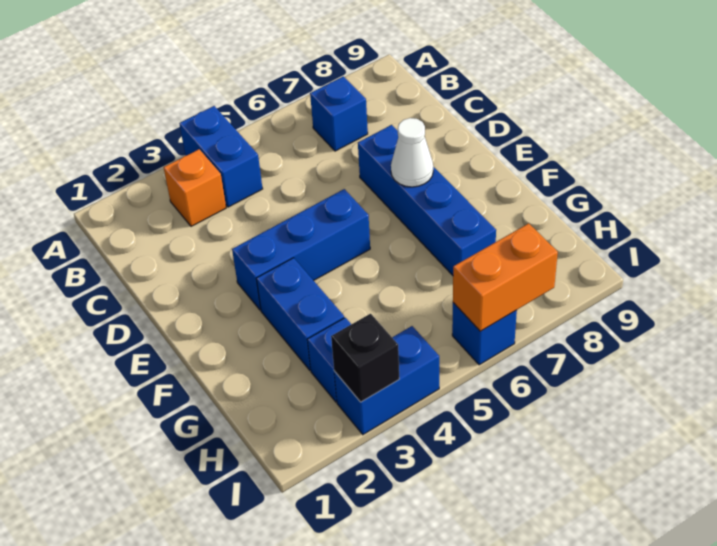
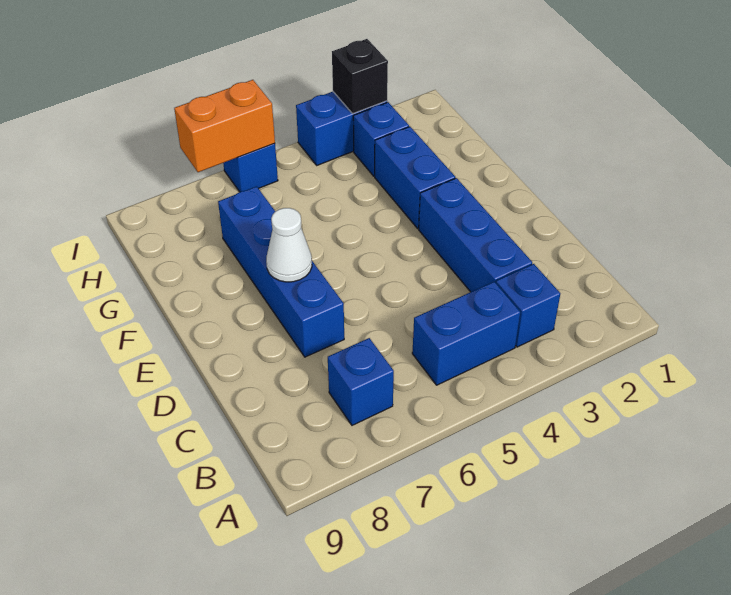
blue 1x2 brick [179,106,263,207] -> blue 1x2 brick turned to [412,282,520,385]
orange 1x1 brick [164,149,226,226] -> blue 1x1 brick [496,264,560,347]
blue 1x3 brick [232,189,370,310] -> blue 1x3 brick turned to [419,178,532,292]

